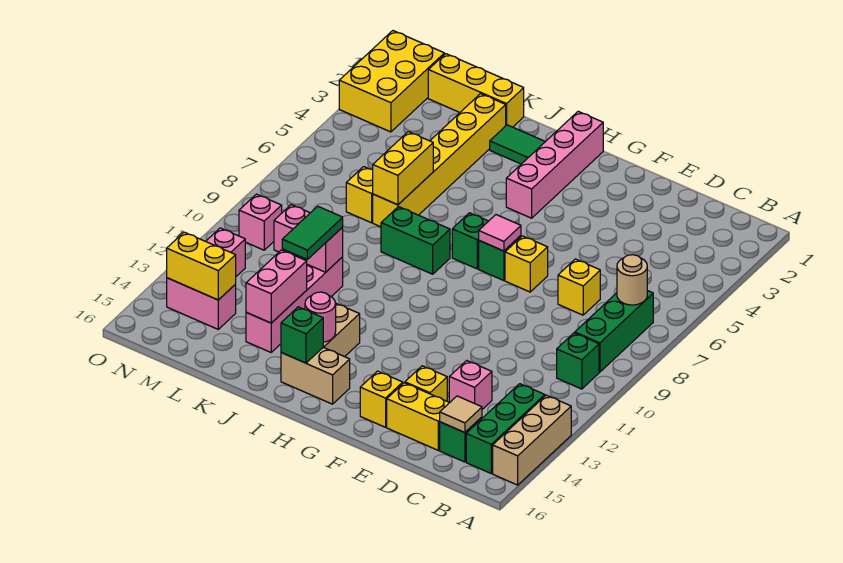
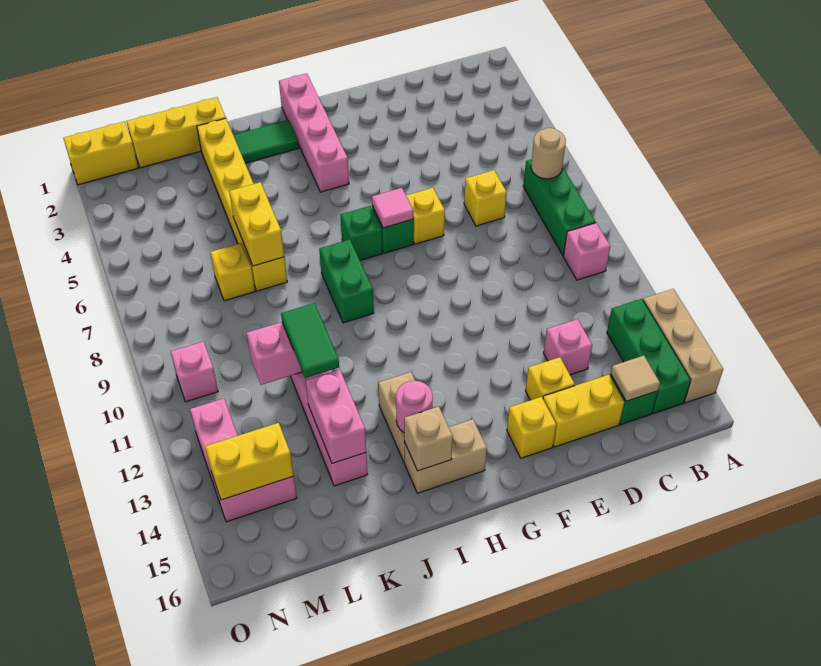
green 1x1 brick [557,333,599,389] -> pink 1x1 brick [563,223,610,280]
green 1x2 brick [381,207,450,274] -> green 1x2 brick turned to [319,239,374,323]
green 1x1 brick [281,307,323,363] -> tan 1x1 brick [404,406,453,471]
yellow 2x3 brick [339,31,444,132] -> yellow 1x2 brick [63,122,138,185]

